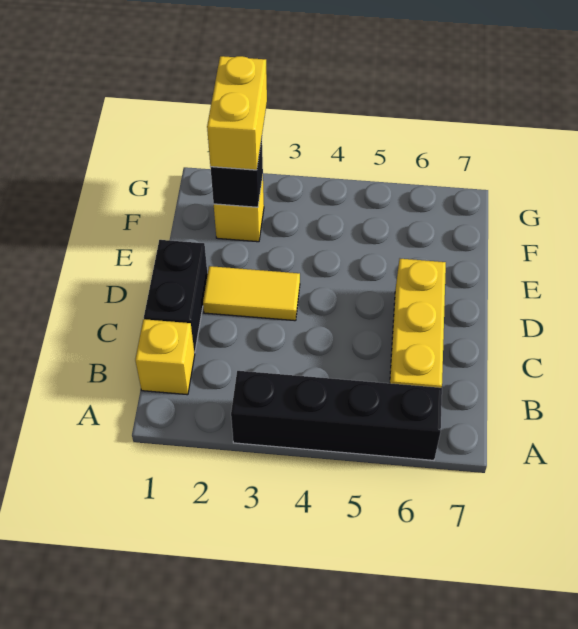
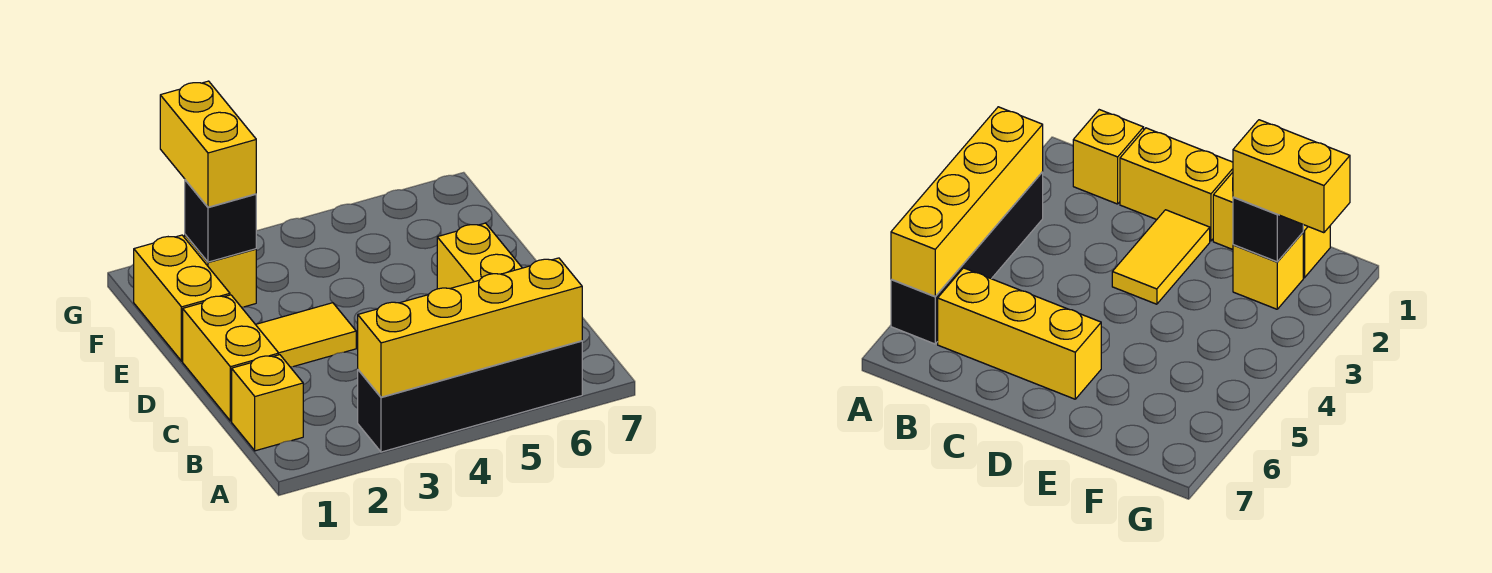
none -> yellow 1x4 brick [358,258,582,397]
black 1x2 brick [144,240,208,353] -> yellow 1x2 brick [183,295,279,421]
none -> yellow 1x2 brick [134,235,230,361]

